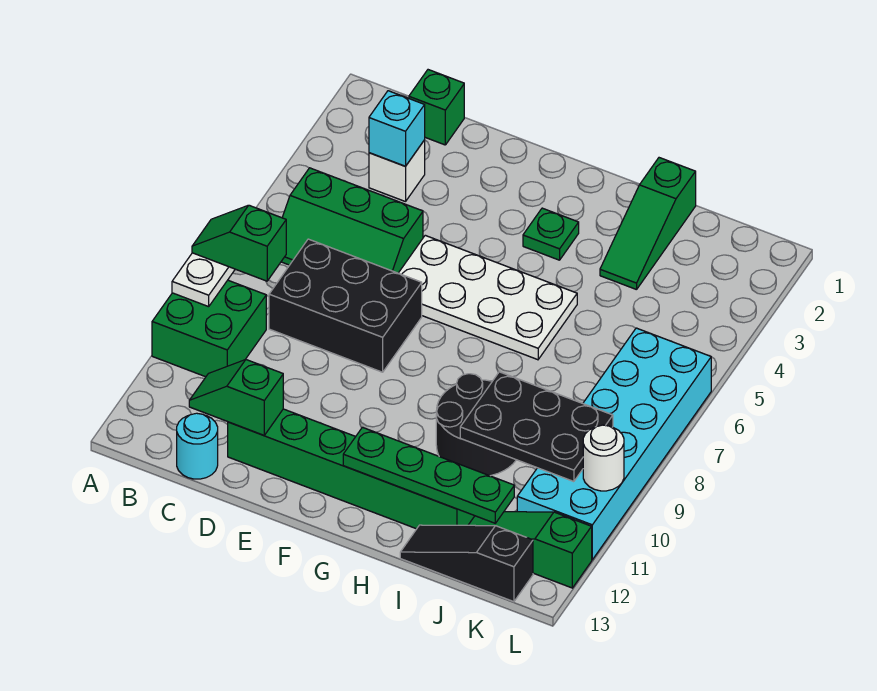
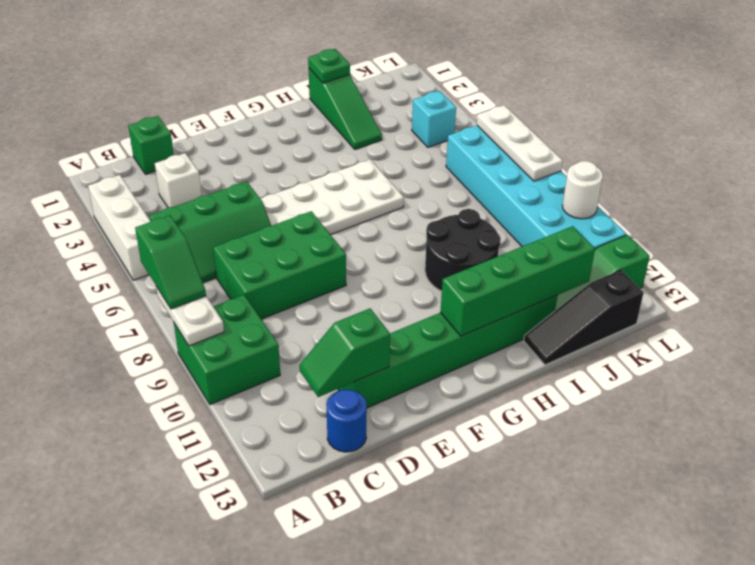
none -> white 1x3 brick [88,175,150,280]
green 1x2 slope [192,205,286,281] -> green 1x2 slope turned to [135,215,206,309]
cyan 1x1 brick [369,91,425,166] -> cyan 1x1 brick moved to [412,91,456,147]
black 2x3 brick [269,239,422,372] -> green 2x3 brick [213,211,346,319]
cyan 1x1 round brick [177,413,218,479] -> blue 1x1 round brick [326,389,367,452]
green 1x1 plate [523,208,579,260] -> green 1x1 plate moved to [308,49,350,83]
green 1x4 plate [343,427,514,523] -> green 1x4 brick [440,226,595,336]
black 2x3 plate [460,372,613,482] -> none
none -> white 1x3 plate [477,105,563,181]

